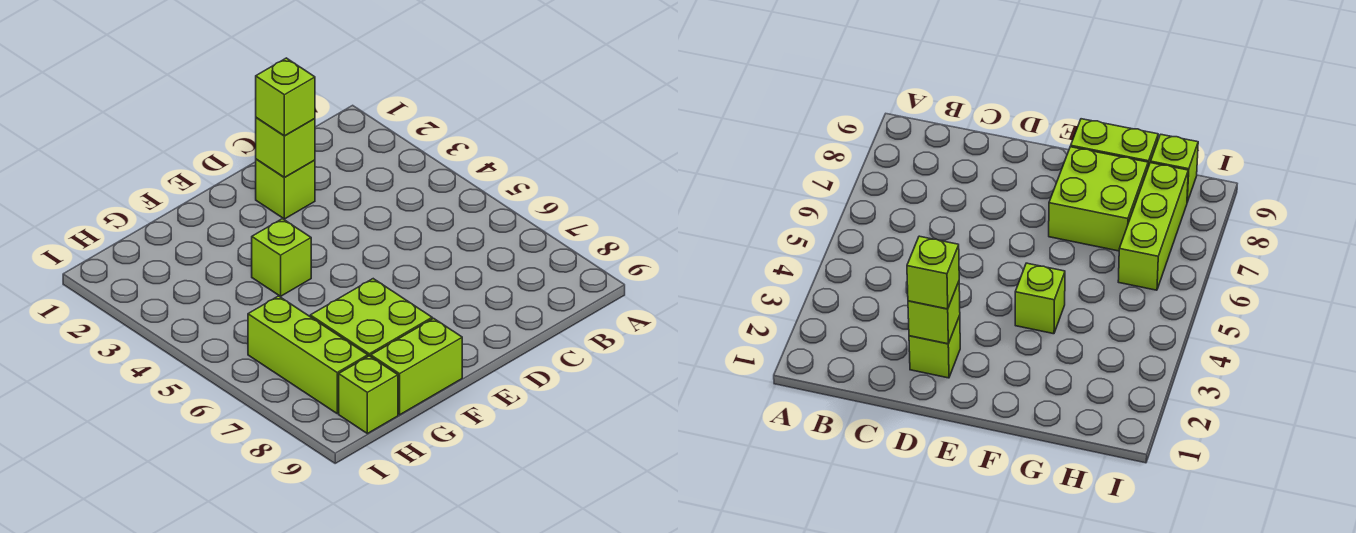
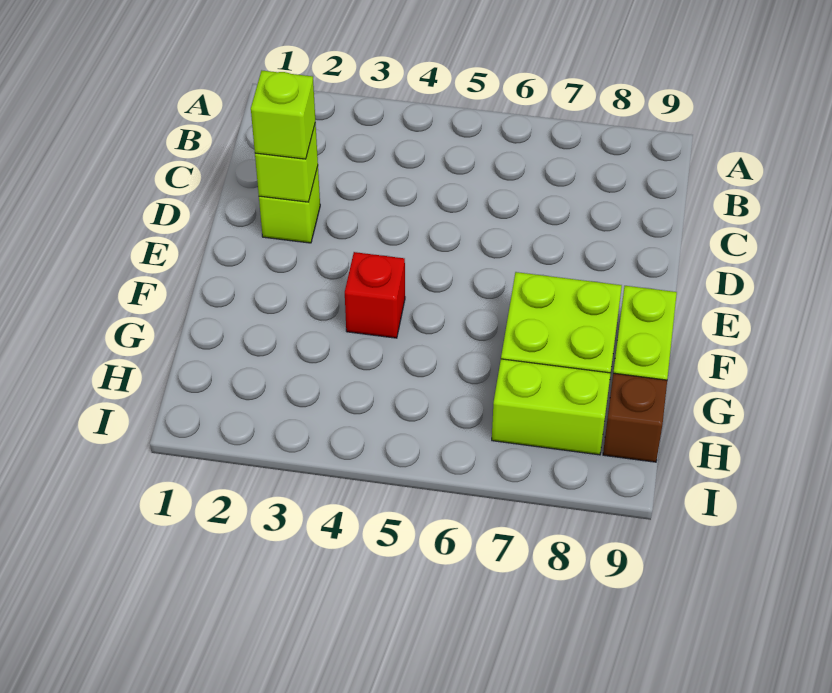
lime 1x1 brick [252,219,311,296] -> red 1x1 brick [345,252,405,338]
lime 1x3 brick [248,296,368,413] -> lime 1x2 brick [492,359,611,455]
lime 1x1 brick [339,356,398,434] -> brown 1x1 brick [603,373,667,462]

